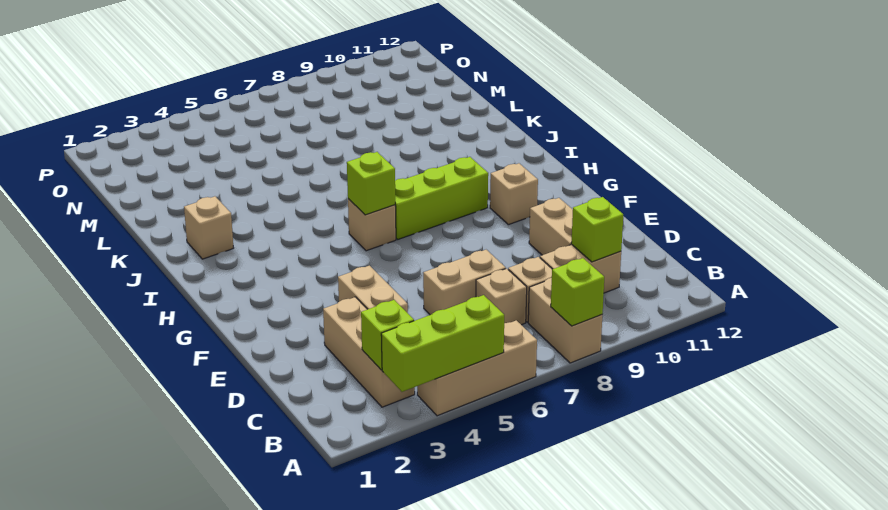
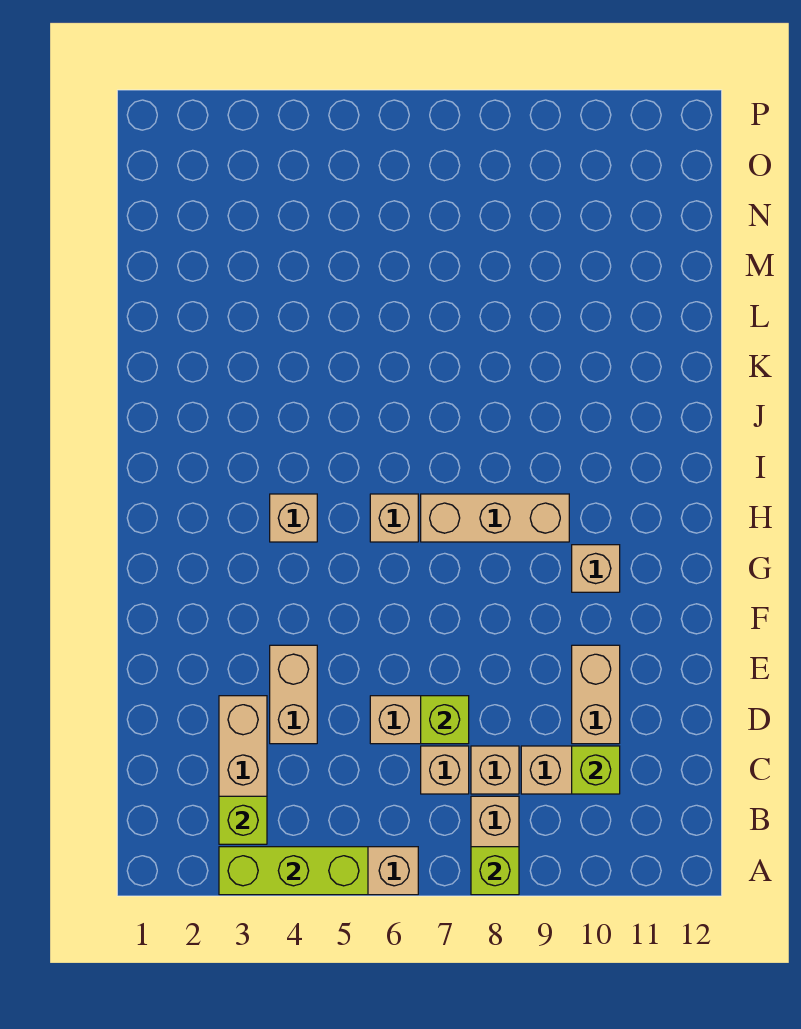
lime 1x1 brick [347,152,395,215] -> lime 1x1 brick moved to [421,696,469,744]
lime 1x3 brick [395,157,488,239] -> tan 1x3 brick [421,494,569,542]
tan 1x1 brick [184,196,233,259] -> tan 1x1 brick moved to [270,494,317,542]

